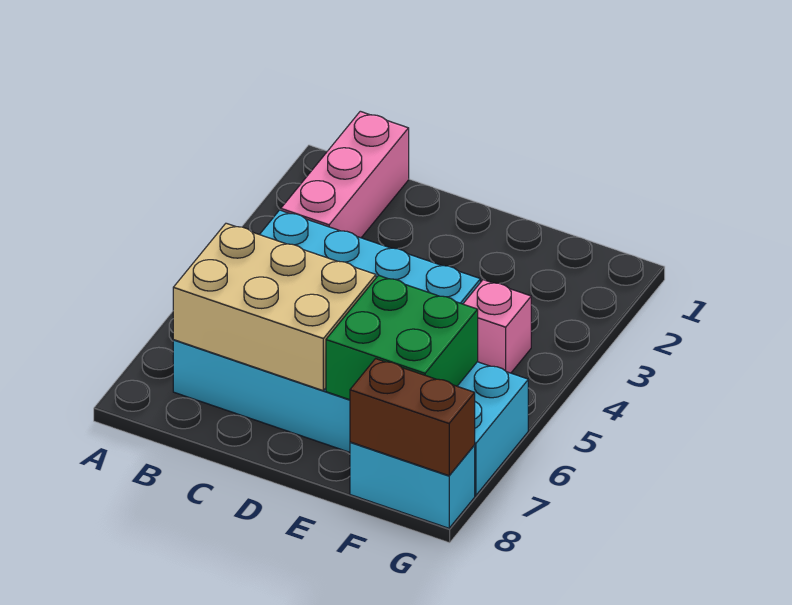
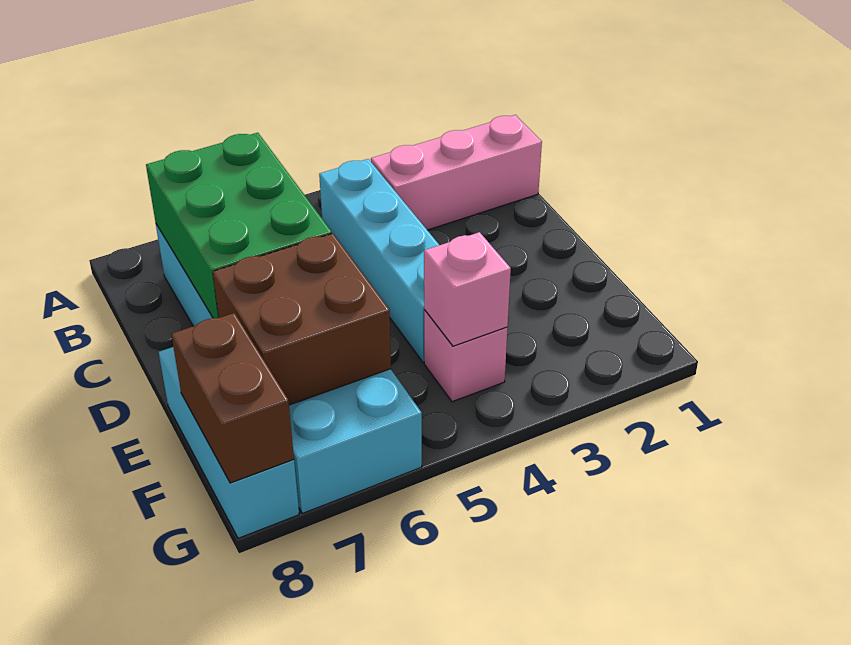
tan 2x3 brick [173,223,376,390] -> green 2x3 brick [146,133,332,318]
green 2x2 brick [326,275,478,400] -> brown 2x2 brick [213,233,391,405]
none -> pink 1x1 brick [424,232,511,346]
cyan 1x2 brick [350,442,475,528] -> cyan 1x3 brick [159,347,299,538]

